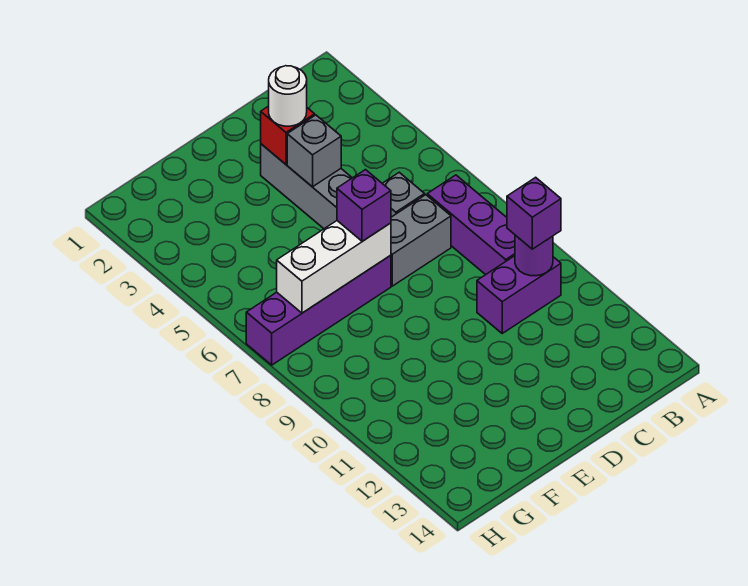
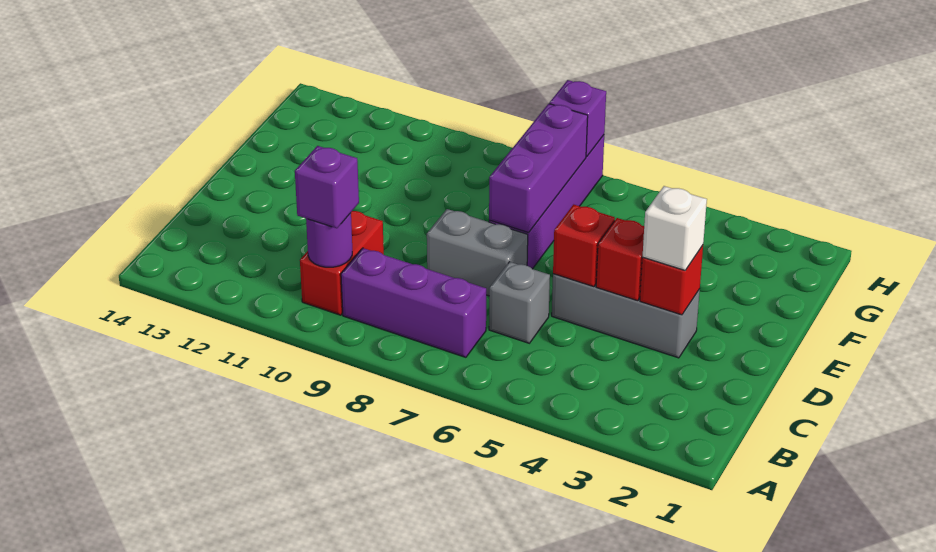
purple 1x2 brick [477,256,561,333] -> red 1x2 brick [300,211,384,315]
grey 1x2 brick [391,195,451,286] -> grey 1x2 brick turned to [427,209,528,296]
white 1x1 round brick [269,66,307,126] -> white 1x1 brick [643,186,707,270]
grey 1x1 brick [287,115,341,187] -> red 1x1 brick [596,218,644,301]
none -> red 1x1 brick [553,205,615,287]
white 1x3 brick [277,221,391,313] -> purple 1x3 brick [489,104,588,232]
purple 1x1 brick [337,170,391,241] -> purple 1x1 brick moved to [549,80,606,157]

